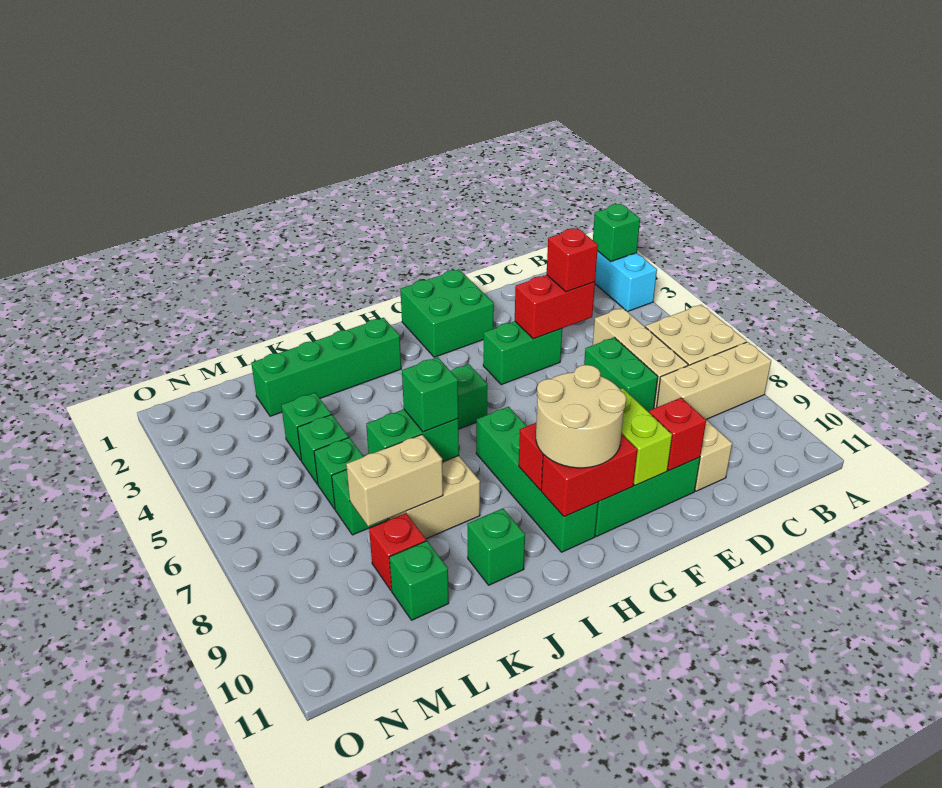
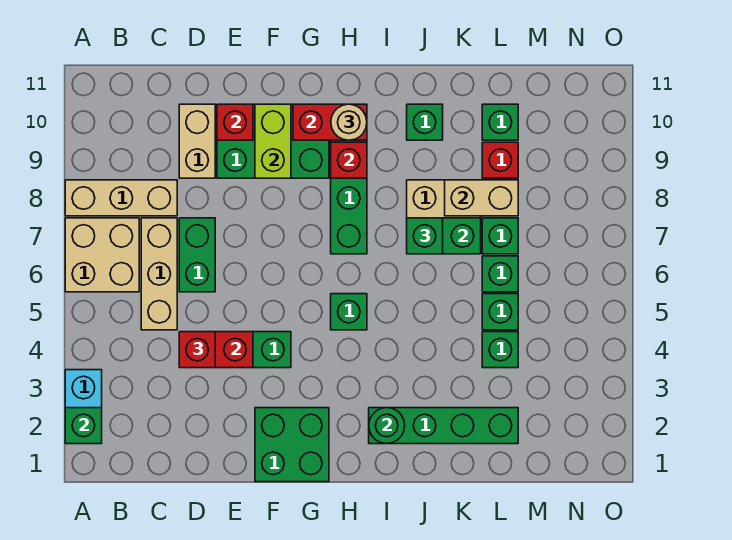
tan 2x2 round brick [536,365,626,468] -> tan 1x1 round brick [331,104,367,140]
none -> green 1x1 round brick [369,408,405,444]

